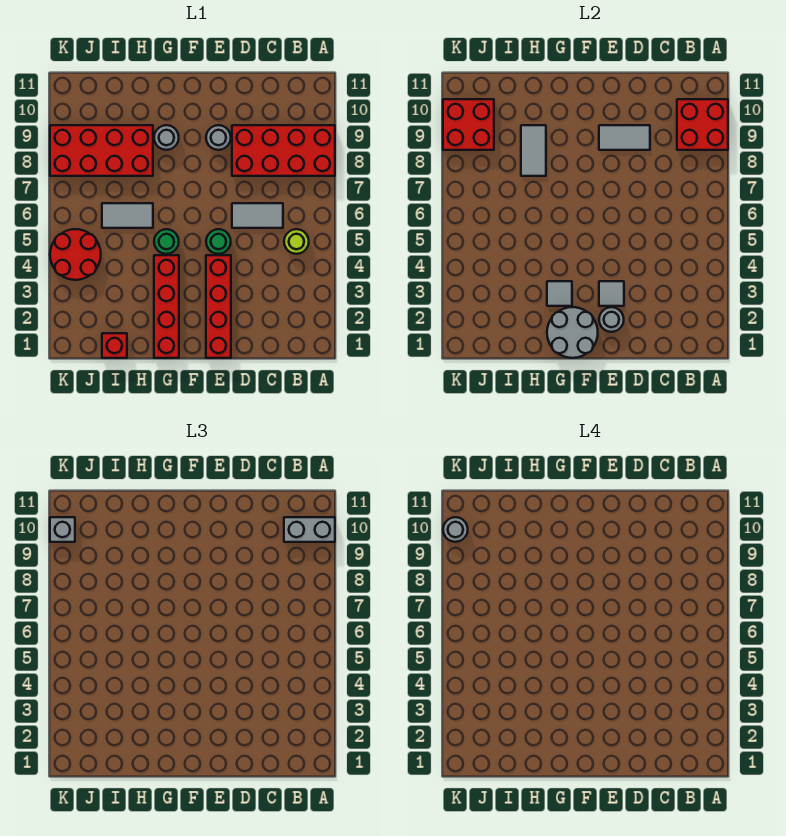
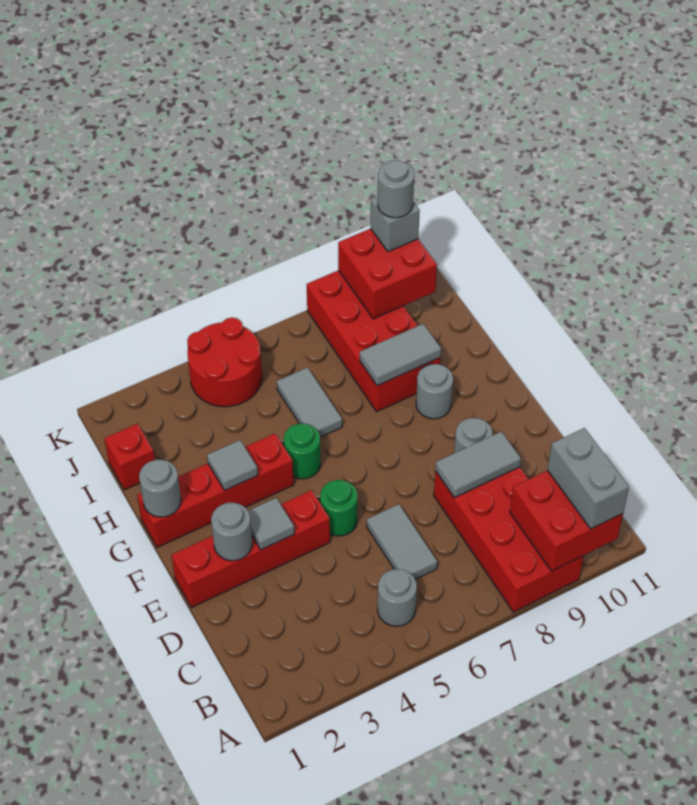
lime 1x1 round brick [284,229,309,254] -> grey 1x1 round brick [378,569,417,626]
grey 1x2 tile [599,125,650,150] -> grey 1x2 tile turned to [435,432,521,498]
grey 2x2 round brick [547,307,598,358] -> grey 1x1 round brick [139,460,181,517]

